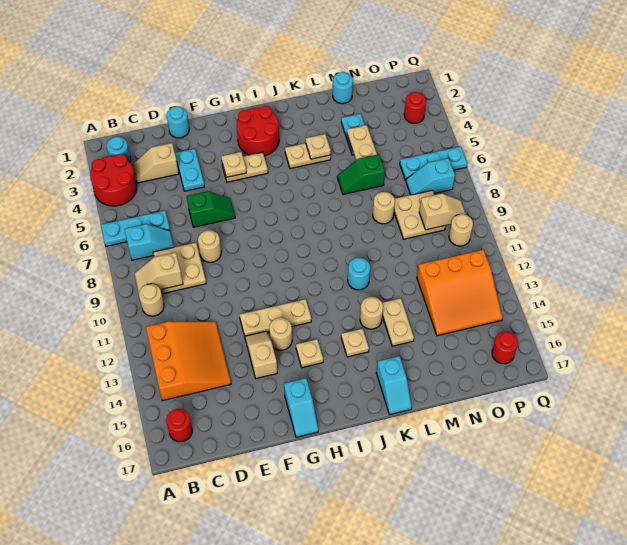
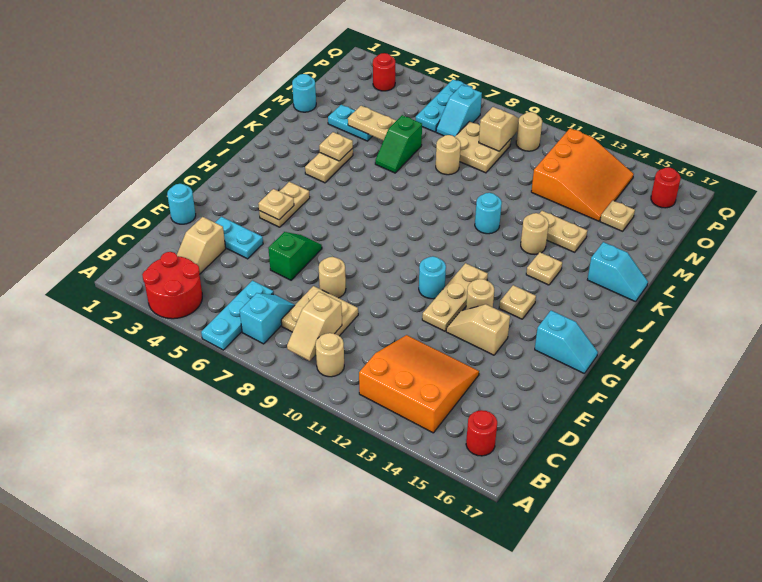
cyan 1x1 round brick [107,137,131,162] -> cyan 1x1 round brick moved to [419,256,446,299]
red 2x2 round brick [237,106,279,156] -> none
none -> tan 1x1 plate [600,201,635,231]

